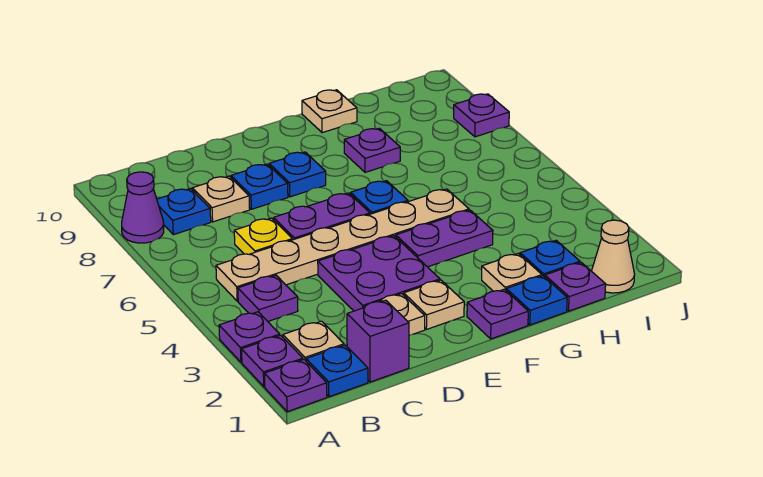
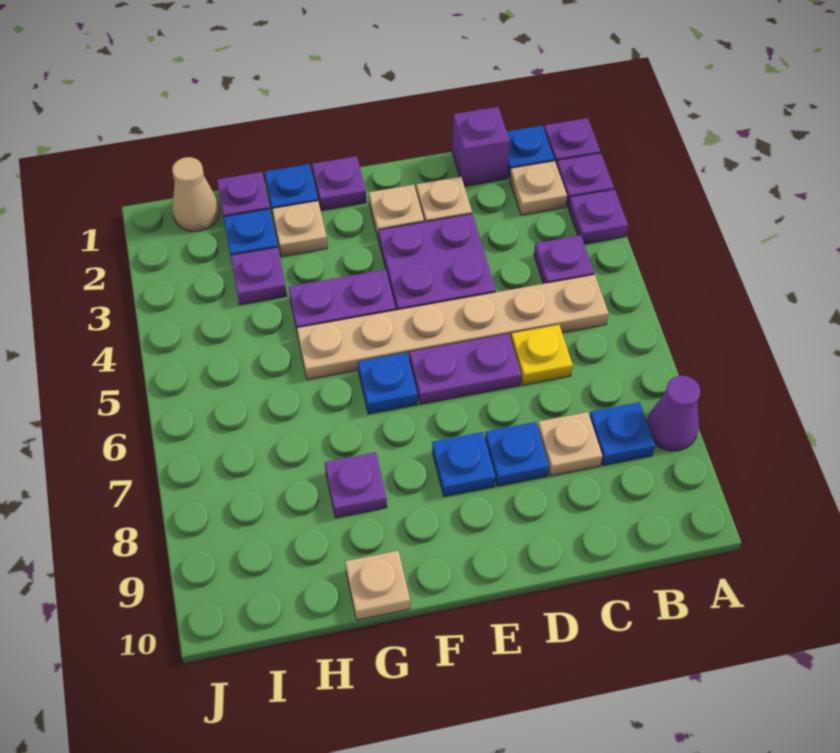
purple 1x1 plate [454,94,509,137] -> purple 1x1 plate moved to [230,247,287,305]

